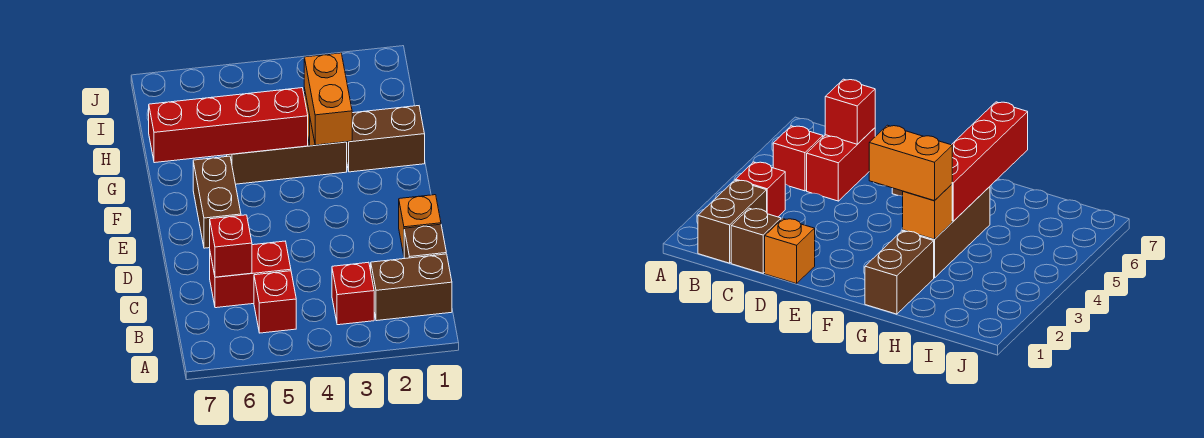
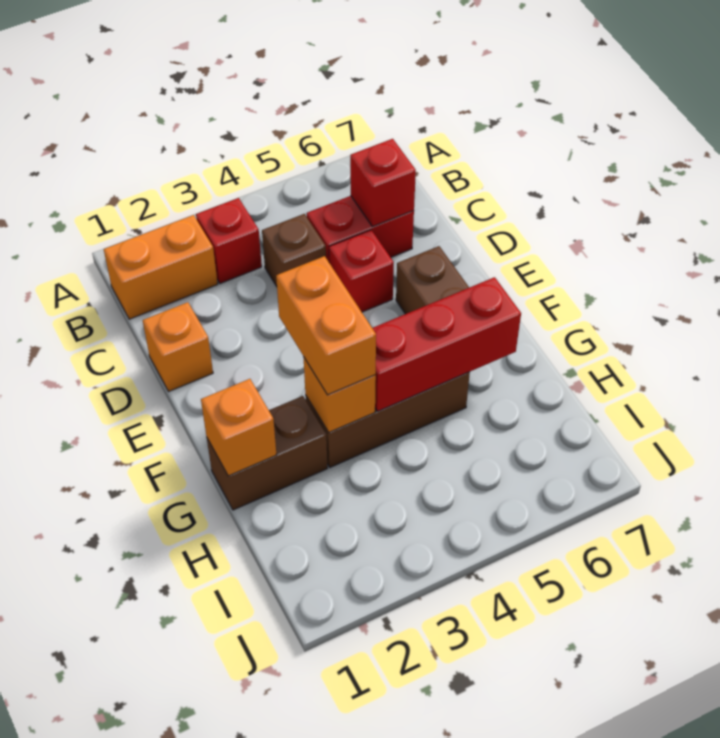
brown 1x2 brick [371,254,452,321] -> orange 1x2 brick [104,215,218,319]
red 1x1 brick [254,271,296,333] -> red 1x1 brick moved to [329,230,394,312]
brown 1x1 brick [404,224,446,259] -> brown 1x1 brick moved to [262,214,326,286]
none -> orange 1x1 brick [201,379,276,476]
red 1x4 brick [149,88,308,163] -> red 1x3 brick [372,277,521,411]

